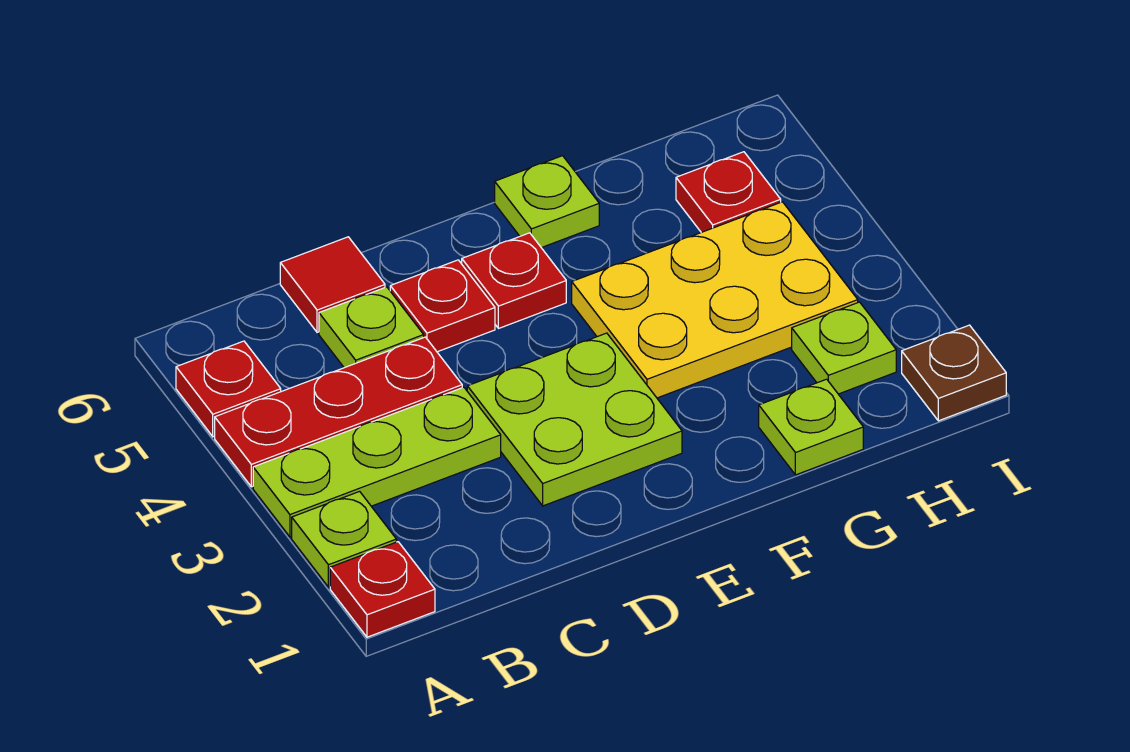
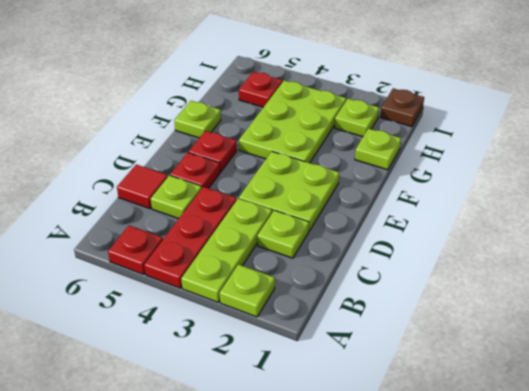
red 1x1 plate [330,542,435,637] -> none
none -> lime 1x1 plate [257,210,309,258]
yellow 2x3 plate [572,202,858,398] -> lime 2x3 plate [239,81,346,163]

